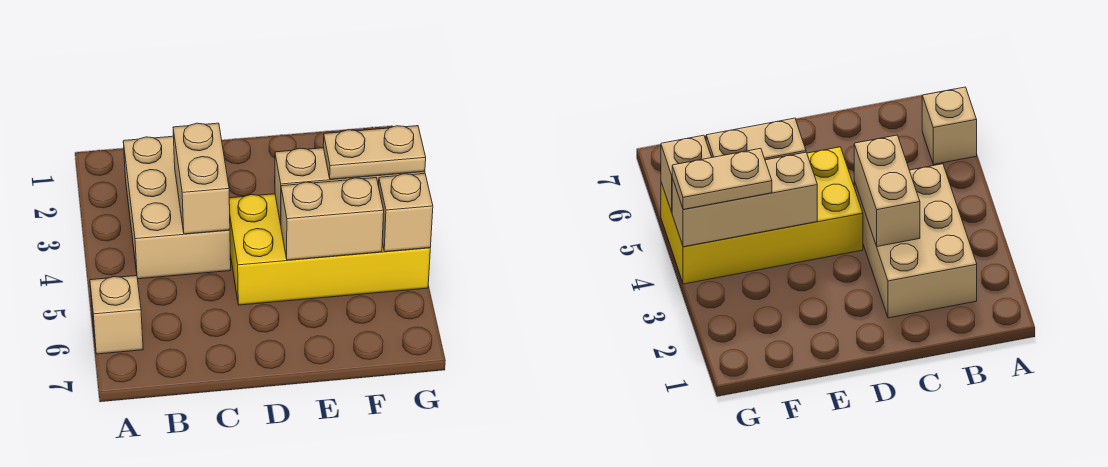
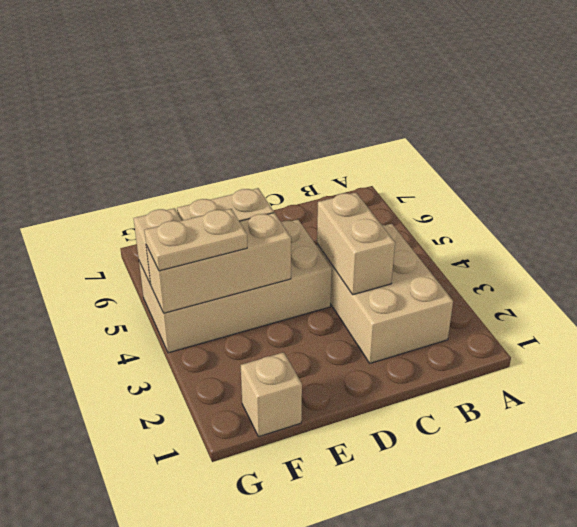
tan 1x1 brick [90,276,143,354] -> tan 1x1 brick moved to [241,352,302,437]
yellow 2x4 brick [229,194,430,305] -> tan 2x4 brick [139,220,332,353]

